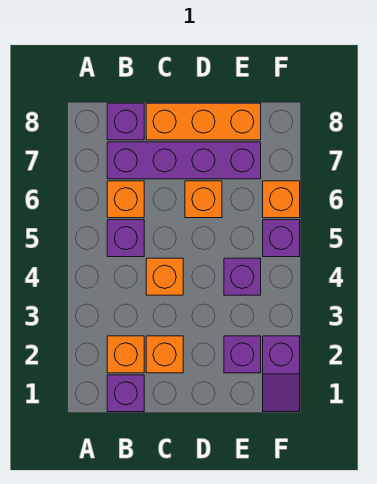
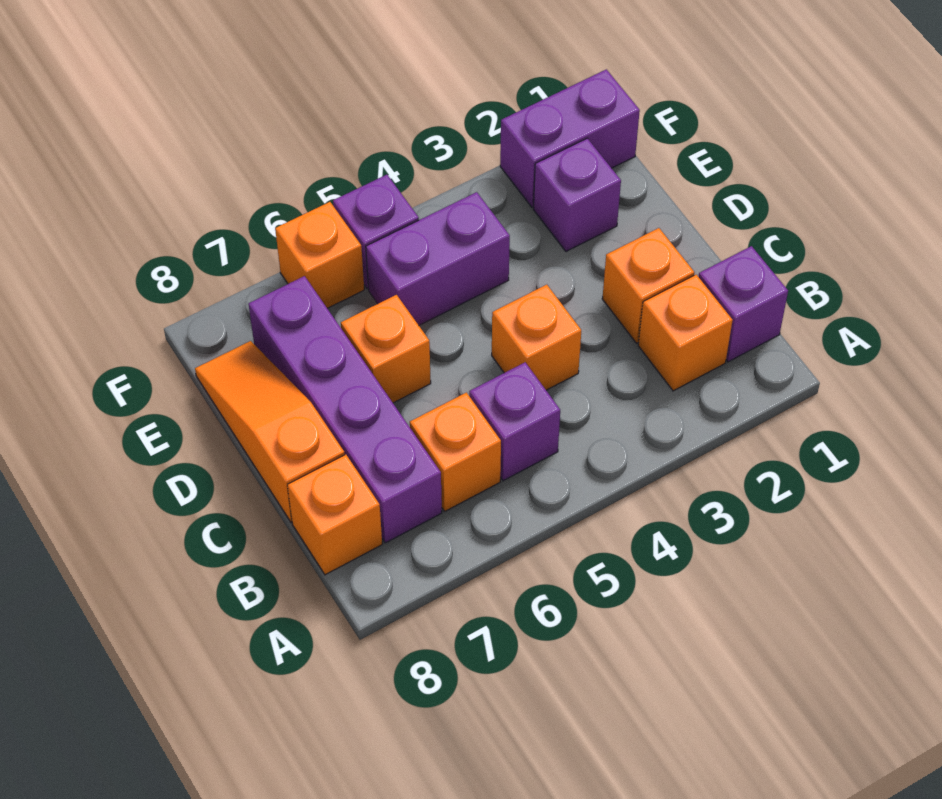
purple 1x1 brick [107,103,144,140] -> orange 1x1 brick [287,455,382,575]
orange 1x3 brick [146,103,261,140] -> orange 1x3 slope [195,341,345,523]
purple 1x1 brick [224,258,261,295] -> purple 1x2 brick [366,192,510,325]
purple 1x2 slope [263,336,300,412] -> purple 1x2 brick [500,69,640,207]

